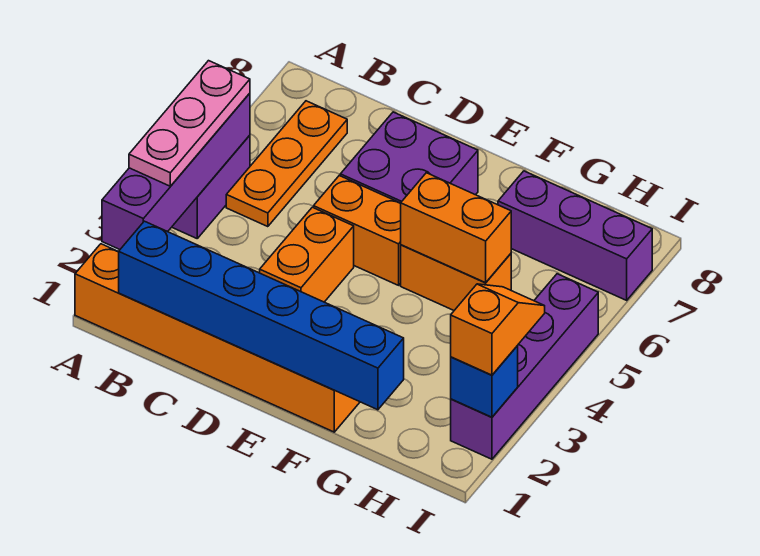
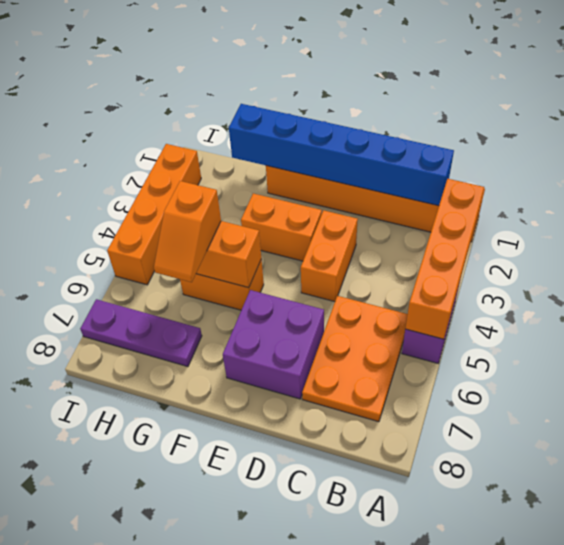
purple 1x4 brick [102,93,250,250] -> orange 1x4 brick [405,179,484,339]
pink 1x3 plate [129,61,250,186] -> none
orange 1x3 plate [226,101,347,227] -> orange 2x3 plate [302,296,408,422]
orange 1x2 brick [314,176,401,285] -> orange 1x2 brick moved to [241,193,322,261]
purple 1x3 brick [498,171,652,300] -> purple 1x3 plate [80,299,202,367]
purple 1x4 brick [451,274,598,459] -> orange 1x4 brick [107,144,201,285]
blue 1x1 brick [451,346,518,417] -> none
orange 1x2 slope [451,284,545,375] -> orange 1x2 slope moved to [154,181,221,282]

